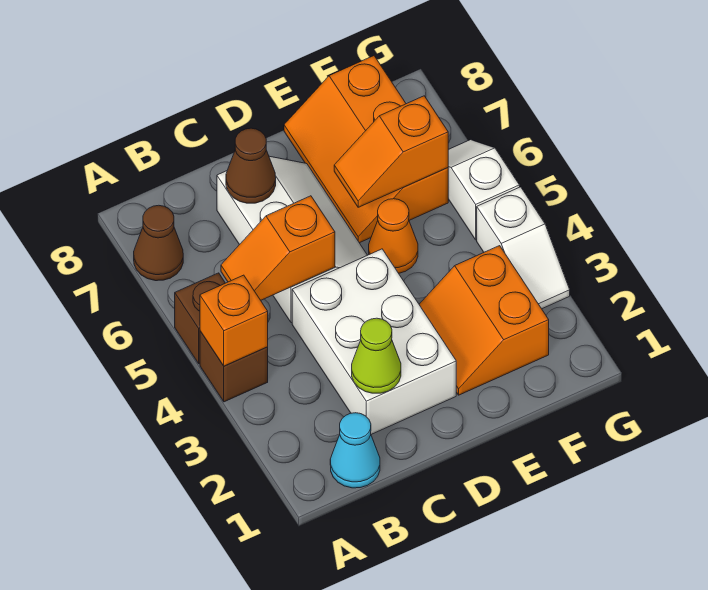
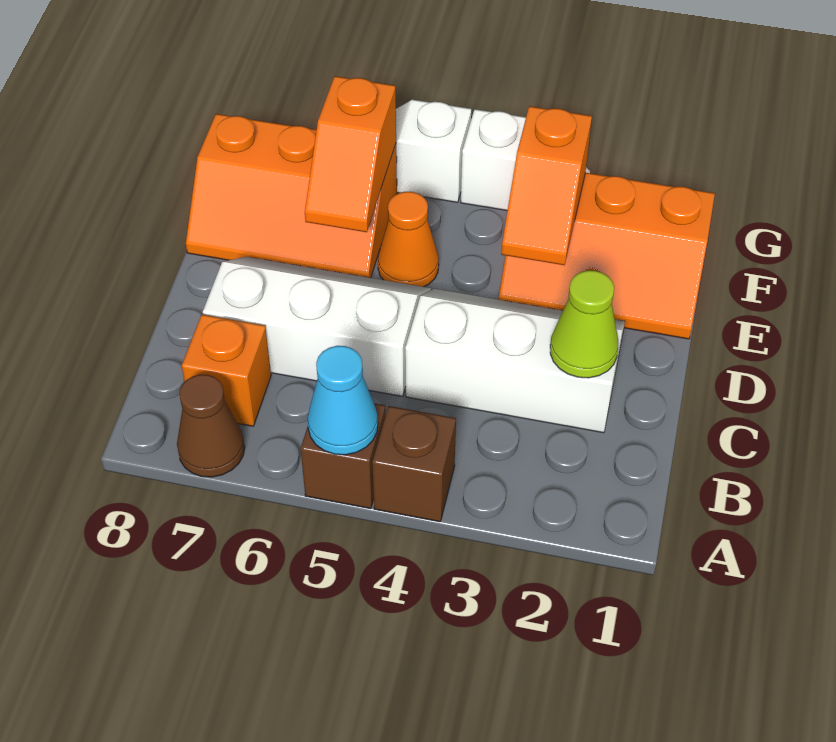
orange 1x1 brick [200,275,268,366] -> orange 1x1 brick moved to [182,314,271,426]
cyan 1x1 cone [330,413,380,488] -> cyan 1x1 cone moved to [308,346,378,455]
orange 1x2 slope [221,196,335,300] -> orange 1x2 slope moved to [501,106,592,265]
white 2x3 brick [292,249,456,434] -> white 2x3 slope [405,289,625,433]
brown 1x1 cone [226,128,276,203] -> none
orange 2x2 slope [419,246,549,395] -> orange 2x3 slope [498,173,715,339]

